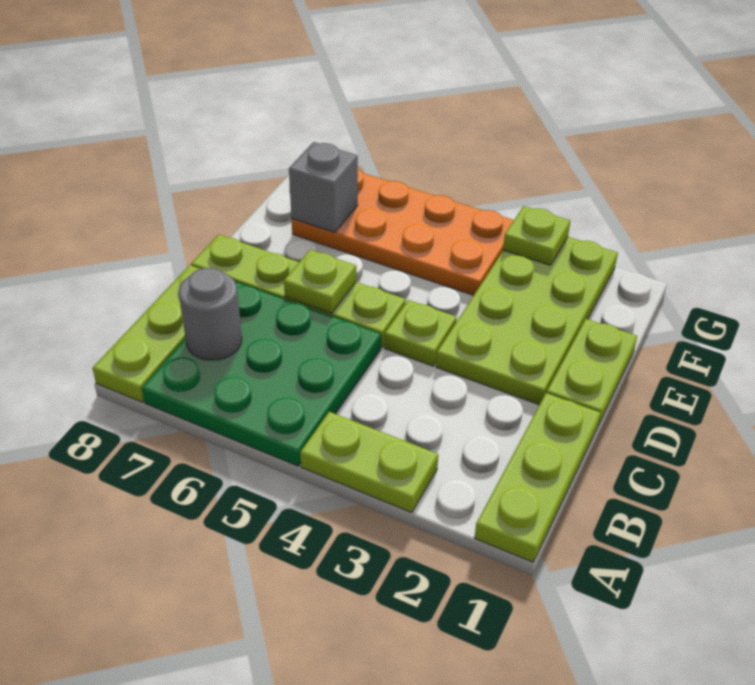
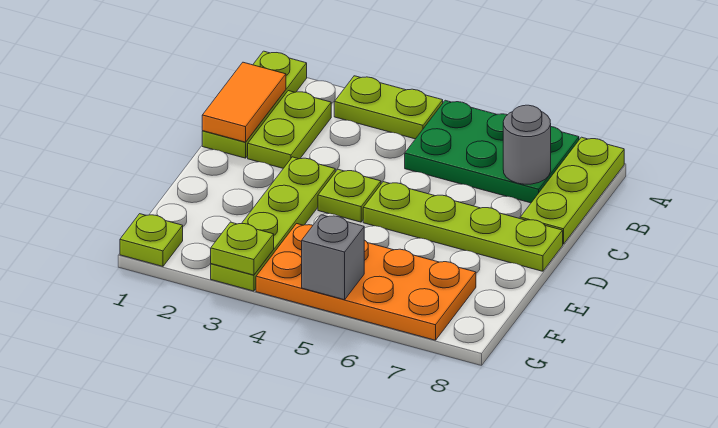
green 3x3 plate [142,282,381,466] -> green 2x3 plate [405,100,579,203]
none -> orange 1x2 tile [202,62,286,142]
lime 1x2 plate [547,319,637,425] -> lime 1x2 plate moved to [248,91,331,168]
lime 2x4 plate [436,237,618,405] -> lime 1x4 plate [211,157,335,291]
lime 1x1 plate [284,250,356,313] -> lime 1x1 plate moved to [120,214,183,266]
grey 1x1 brick [289,142,358,233] -> grey 1x1 brick moved to [302,215,364,300]

